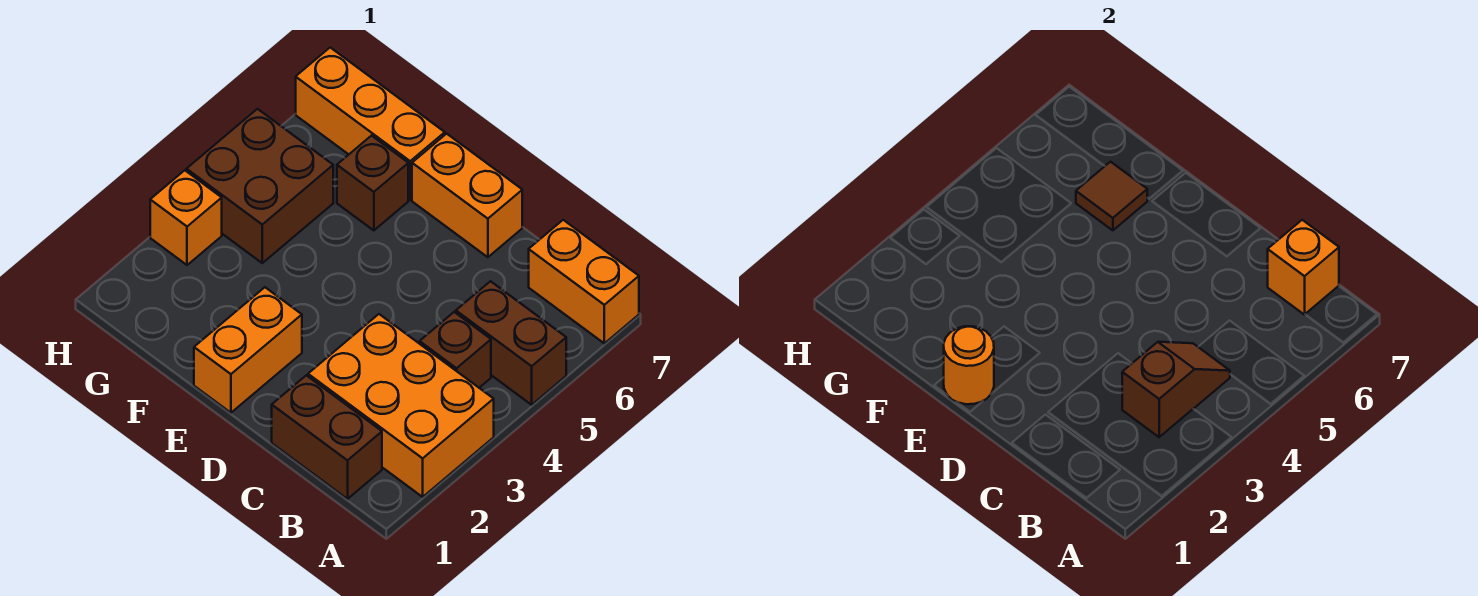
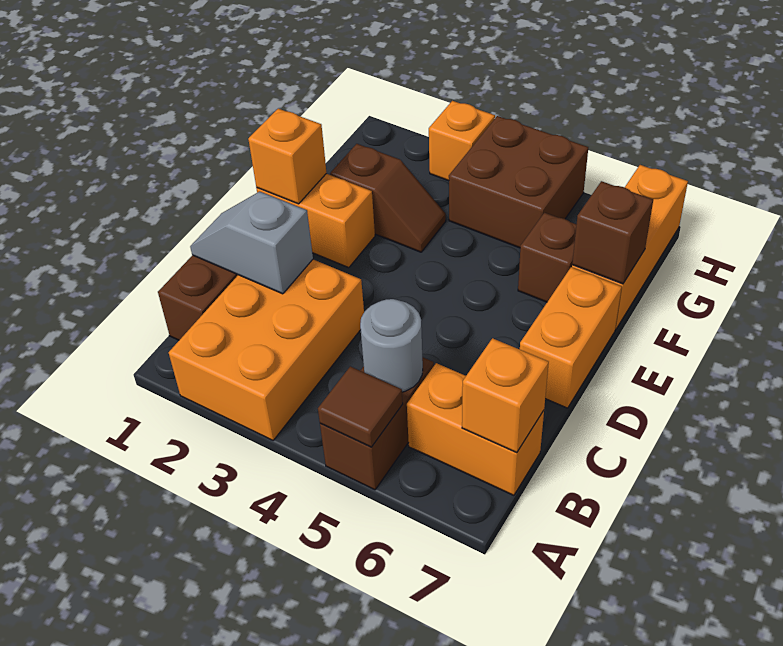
orange 1x2 brick [529,220,639,343] -> orange 1x2 brick turned to [407,363,544,495]
brown 1x2 slope [1122,342,1230,437] -> brown 1x2 slope moved to [330,144,446,252]
brown 1x1 brick [420,312,491,388] -> brown 1x1 brick moved to [572,181,653,284]
none -> grey 1x1 round brick [360,299,423,392]
none -> grey 1x2 slope [190,192,313,294]
orange 1x1 round brick [944,326,994,404] -> orange 1x1 brick [248,109,327,204]
brown 1x1 tile [1076,162,1147,230] -> brown 1x1 tile moved to [318,366,403,447]

